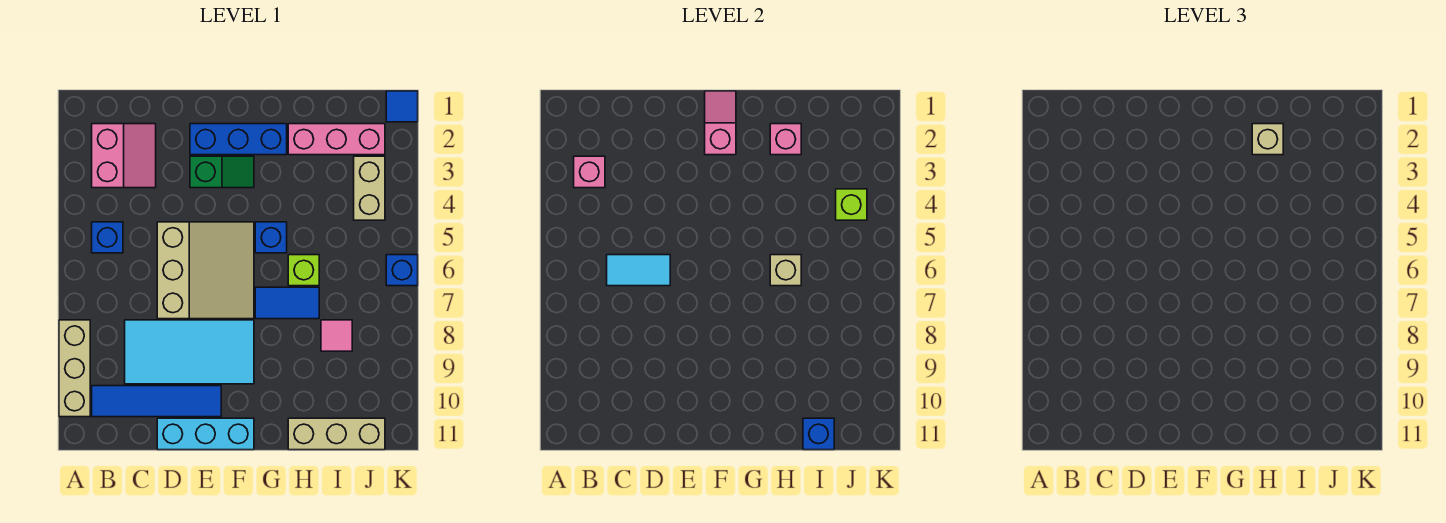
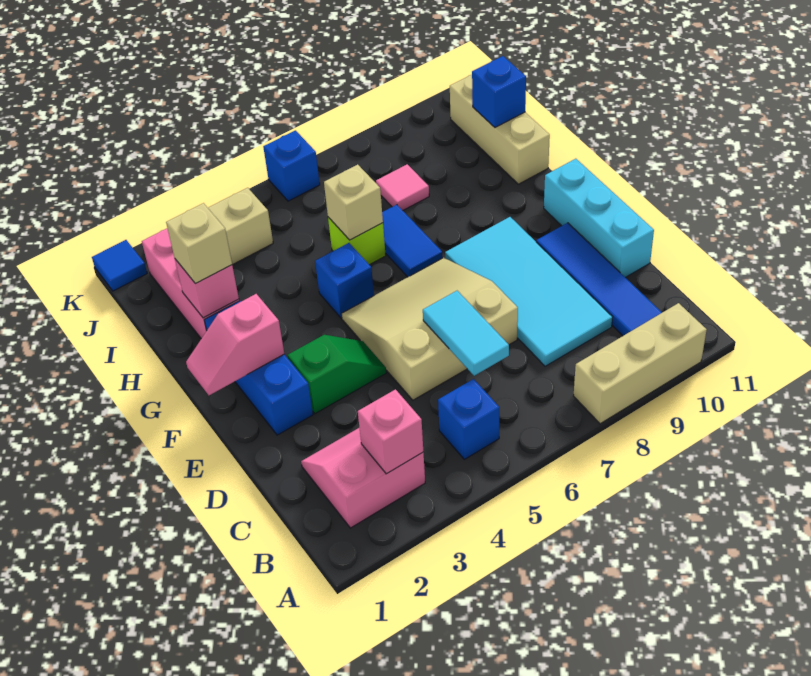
green 1x2 slope [190,156,254,188] -> green 1x2 slope turned to [288,335,386,414]
lime 1x1 brick [836,189,867,220] -> none

